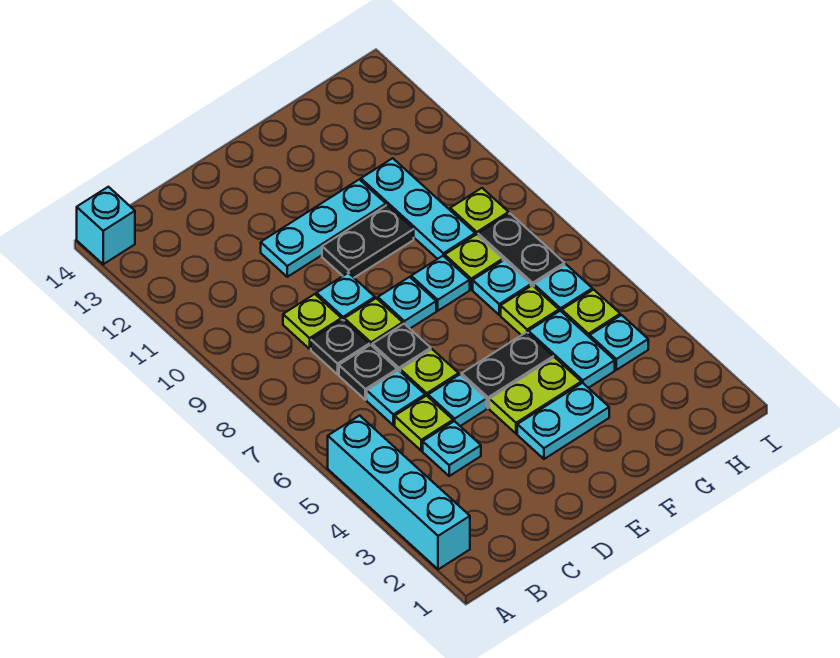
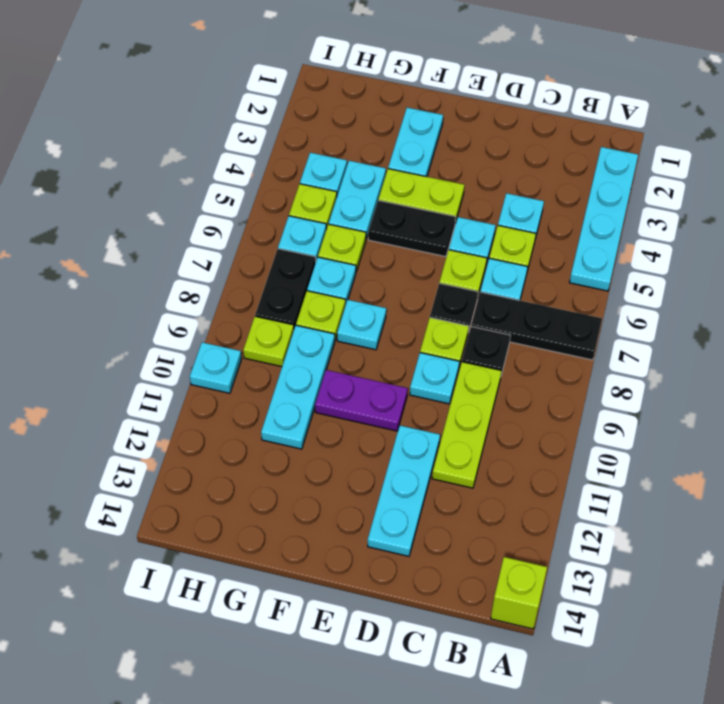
cyan 1x4 brick [328,416,470,569] -> cyan 1x4 plate [569,147,638,291]
cyan 1x1 brick [77,187,135,264] -> lime 1x1 brick [491,557,547,629]
black 1x1 plate [339,345,397,400] -> black 1x3 plate [471,292,602,360]
lime 1x1 plate [283,294,341,349] -> lime 1x3 plate [432,362,502,488]
cyan 1x3 plate [261,179,386,277] -> cyan 1x3 plate turned to [368,425,440,556]
cyan 1x2 plate [517,383,609,459] -> cyan 1x2 plate turned to [388,108,443,177]
cyan 1x1 plate [378,277,436,328] -> cyan 1x1 plate moved to [190,342,242,393]
black 1x2 plate [322,205,414,278] -> purple 1x2 plate [315,370,408,431]

